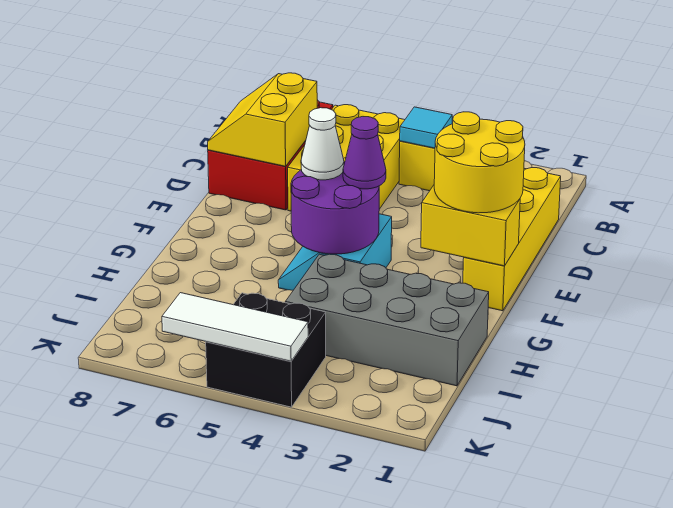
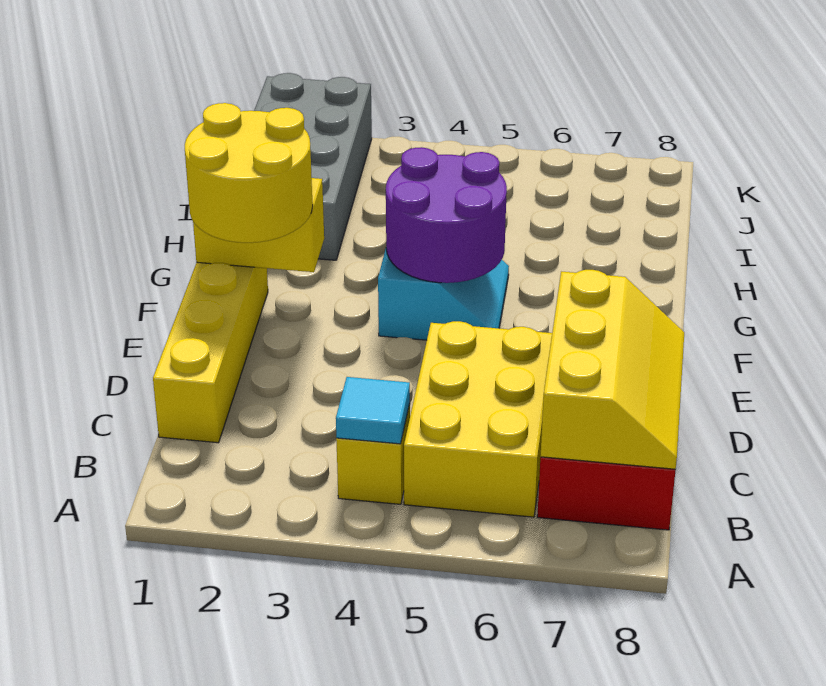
yellow 2x2 slope [208,73,317,166] -> yellow 2x3 slope [540,270,684,469]
purple 1x1 cone [343,117,386,189] -> none
white 1x1 cone [301,108,344,180] -> none
grey 2x4 brick [285,254,489,386] -> grey 2x4 brick turned to [254,73,372,260]
black 2x2 brick [206,293,326,407] -> none
white 1x3 tile [162,293,308,361] -> none

